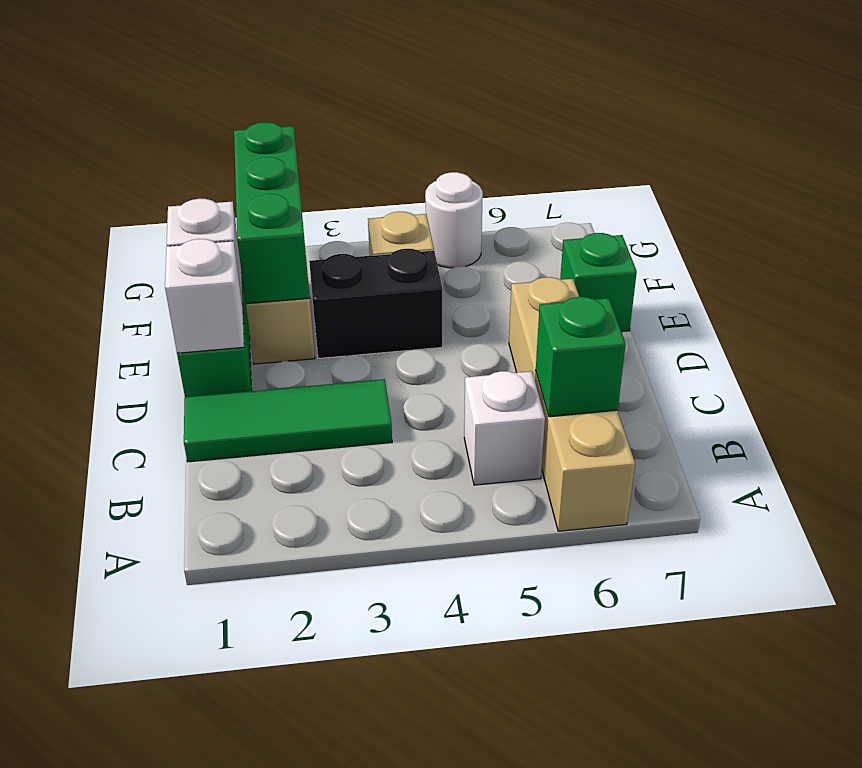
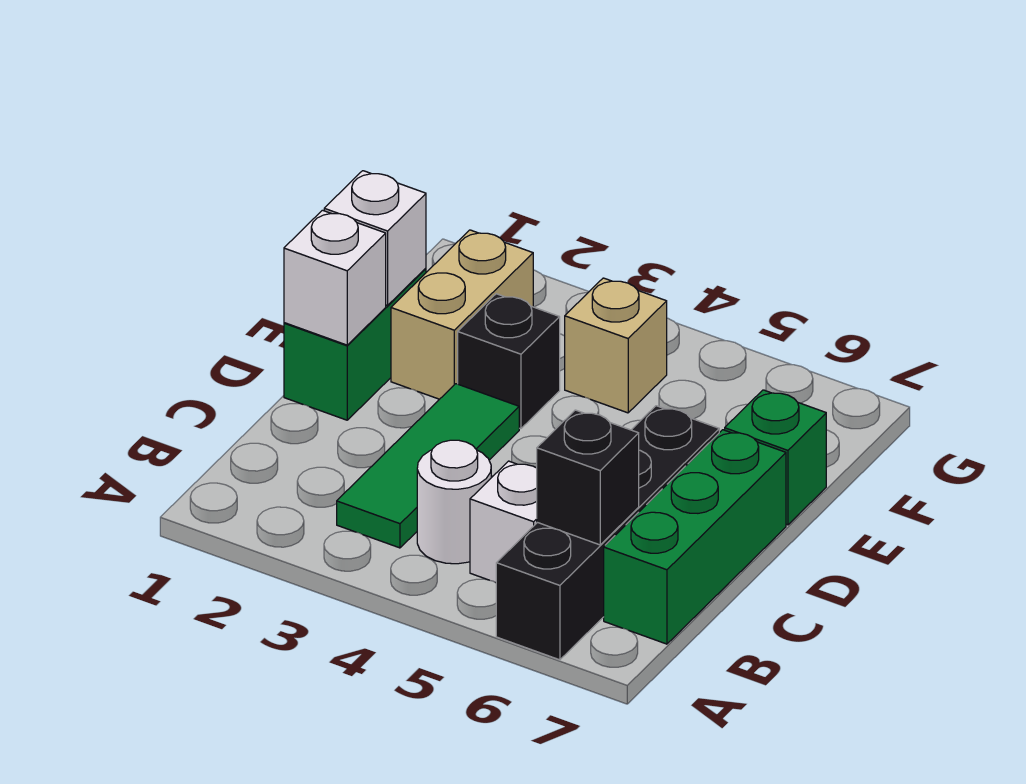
tan 1x4 brick [509,277,635,531] -> black 1x4 brick [496,406,719,660]
green 1x1 brick [536,297,626,417] -> black 1x1 brick [537,410,639,545]
green 1x3 tile [184,379,392,462] -> green 1x3 tile turned to [337,384,519,548]
green 1x3 brick [234,122,310,304] -> green 1x3 brick moved to [604,430,786,644]
black 1x2 brick [309,249,442,358] -> black 1x1 brick [458,294,560,429]
white 1x1 round brick [425,172,483,268] -> white 1x1 round brick moved to [417,440,491,564]

